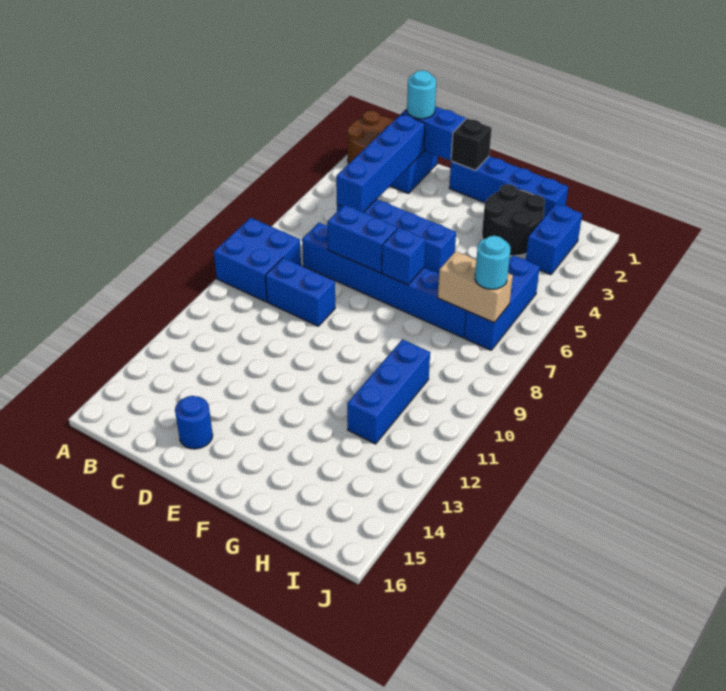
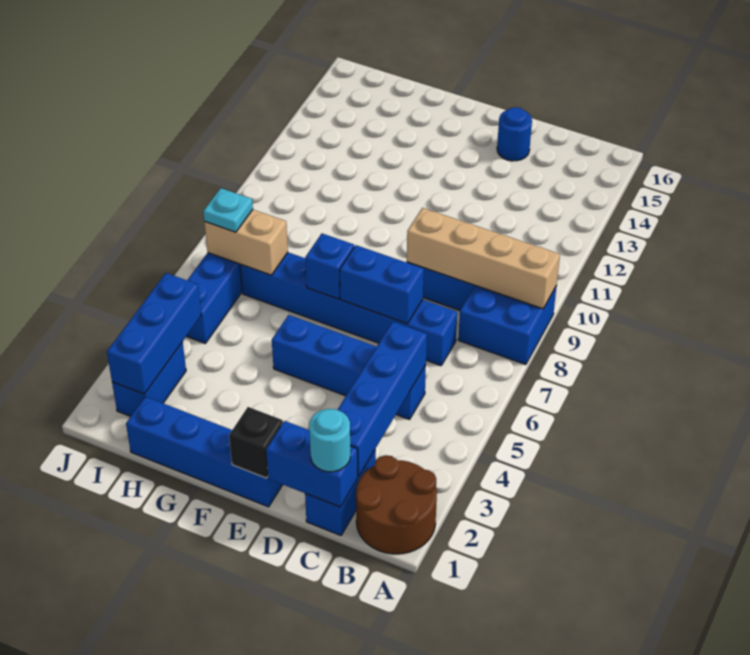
none -> tan 1x4 brick [407,208,560,309]
black 2x2 round brick [482,184,545,256] -> none
blue 1x3 brick [347,339,430,444] -> blue 1x3 brick moved to [107,273,201,394]
cyan 1x1 round brick [475,236,510,289] -> cyan 1x1 plate [203,188,253,232]

